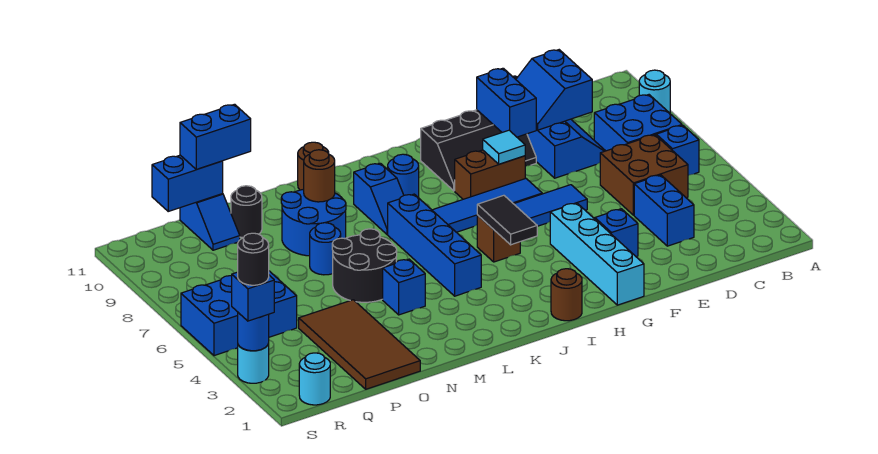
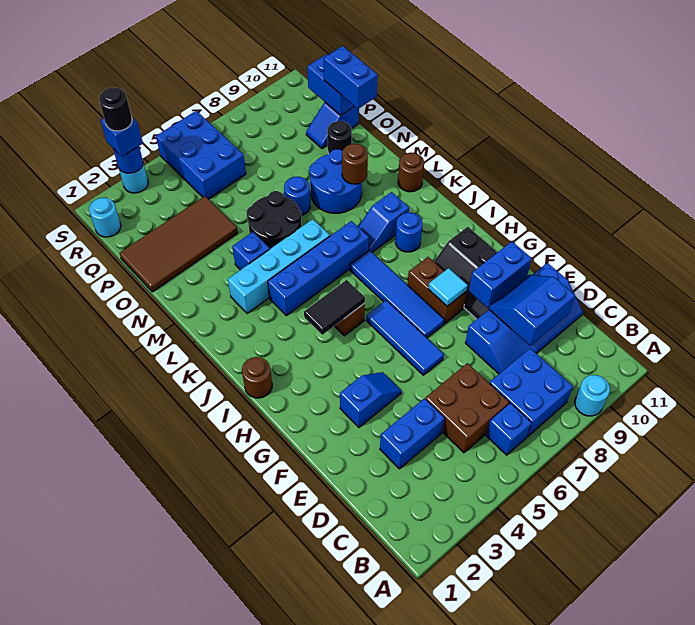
cyan 1x4 brick [550,203,644,305] -> cyan 1x4 brick moved to [228,219,330,314]

